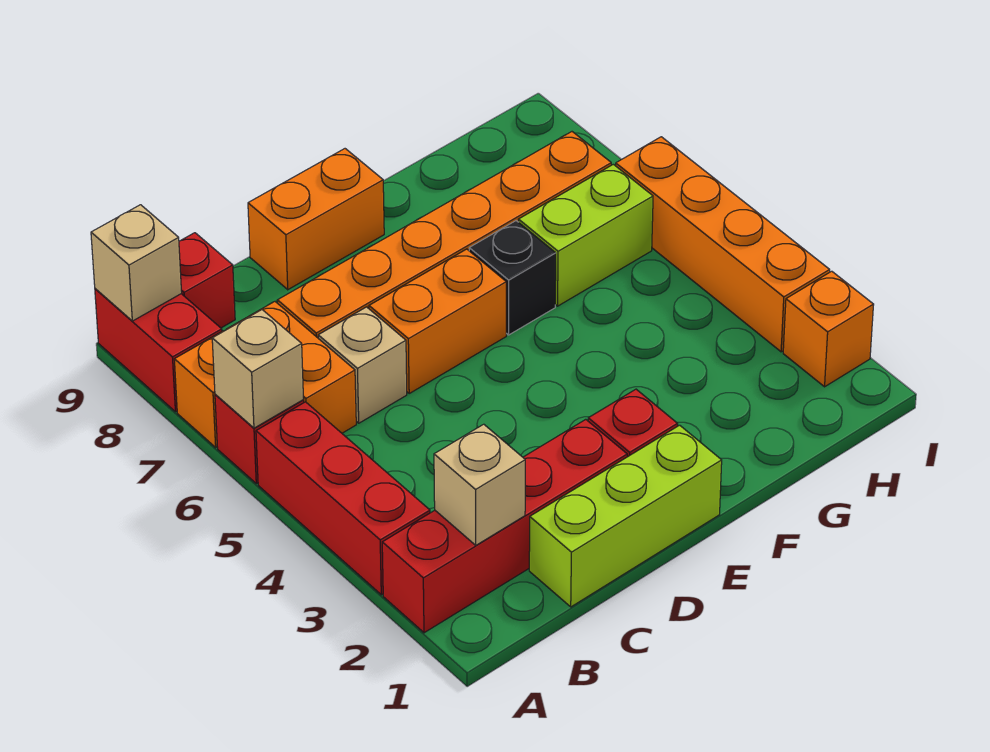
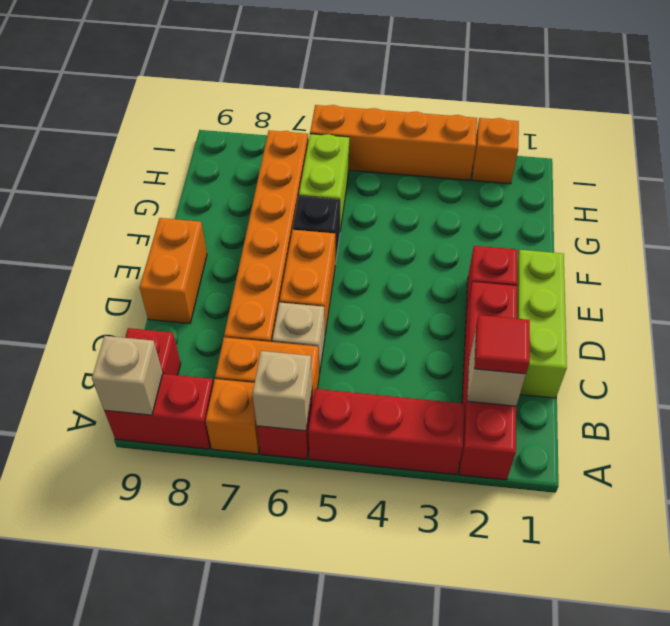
none -> red 1x1 tile [474,315,530,374]

